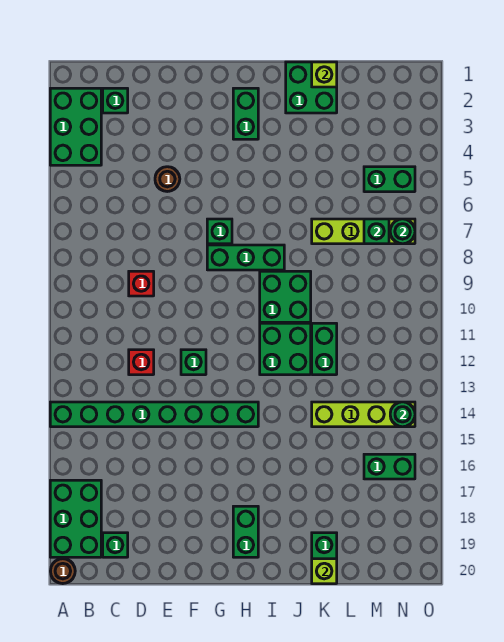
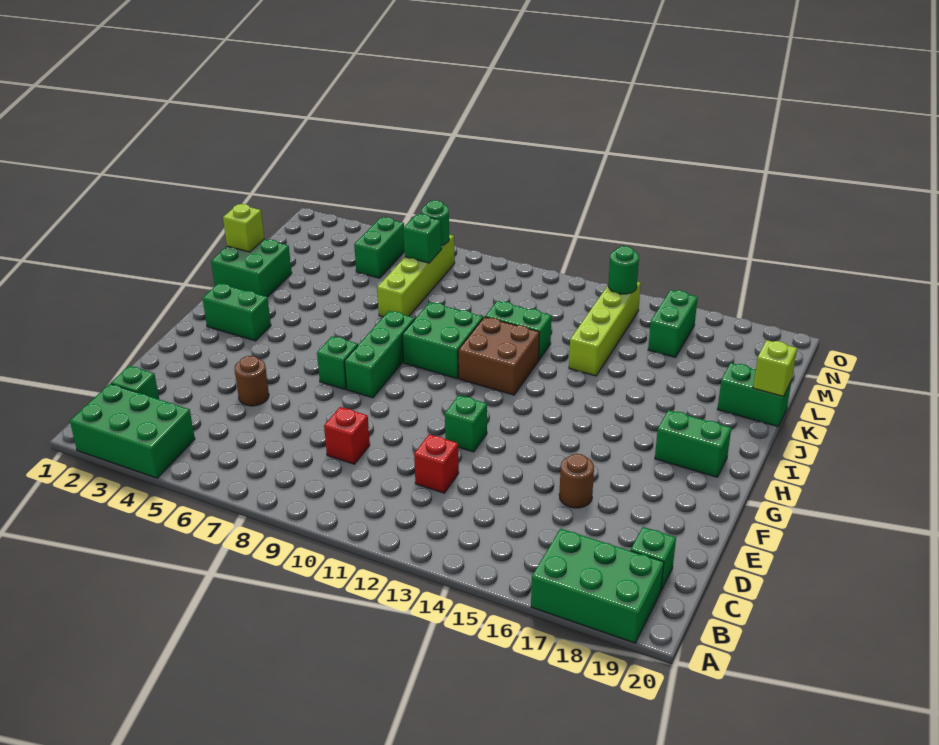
green 1x8 brick [50,402,258,427] -> none
brown 1x1 round brick [50,559,75,584] -> brown 1x1 round brick moved to [559,454,594,508]
green 2x2 brick [260,323,311,375] -> brown 2x2 brick [458,317,539,395]

